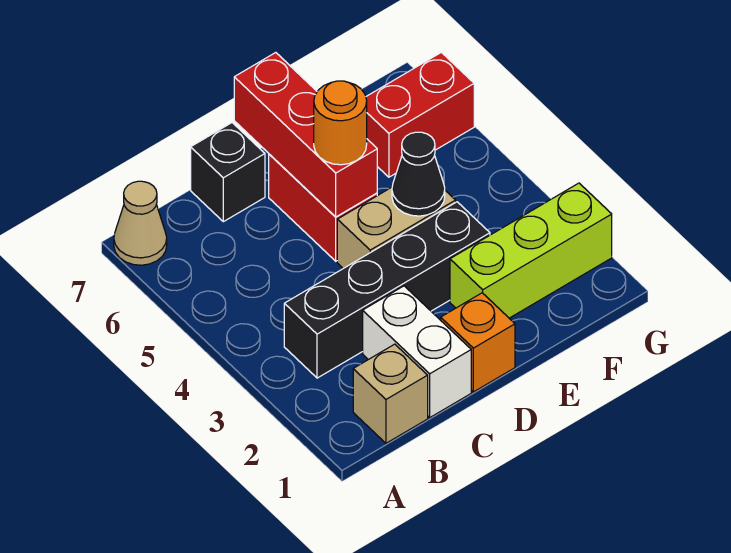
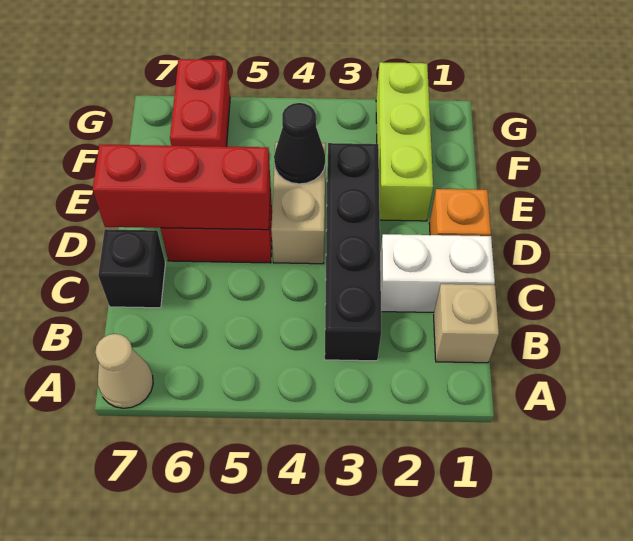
orange 1x1 round brick [314,81,367,165] -> none

